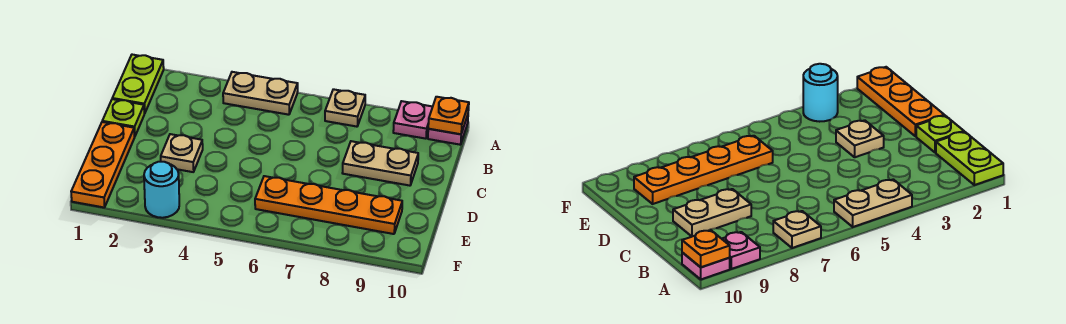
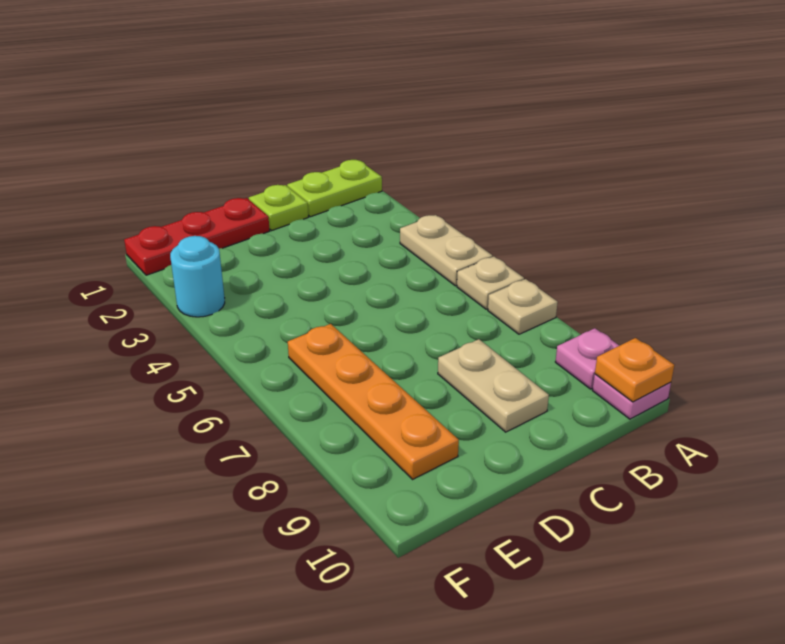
orange 1x3 plate [71,122,135,207] -> red 1x3 plate [124,198,270,275]
tan 1x1 plate [161,134,203,172] -> tan 1x1 plate moved to [457,257,524,309]

